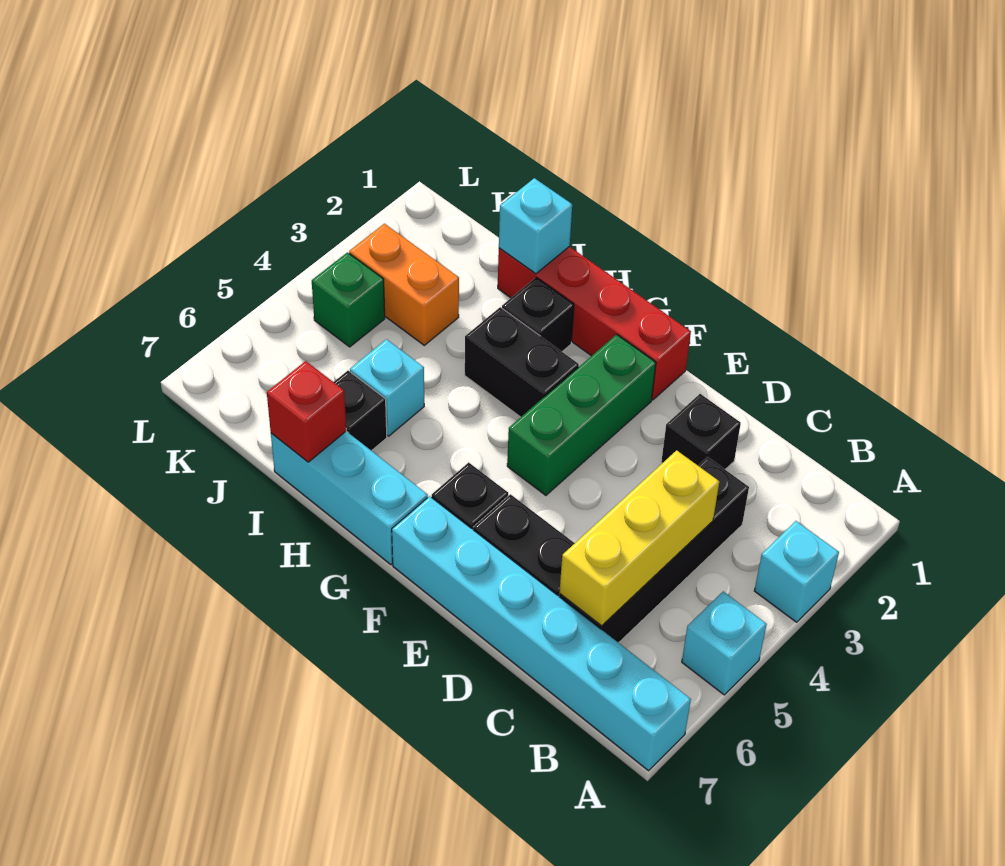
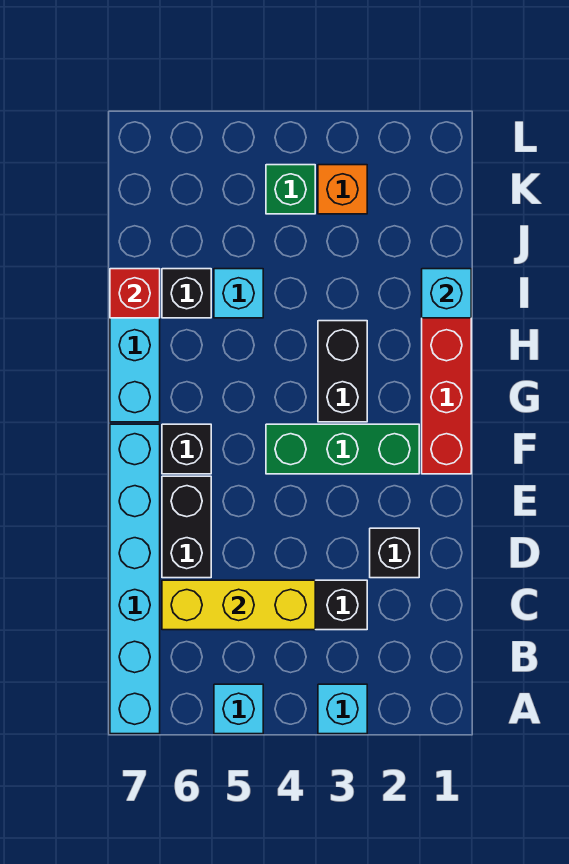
black 1x1 brick [502,277,574,352] -> none
orange 1x2 brick [349,224,459,345] -> orange 1x1 brick [318,165,367,214]

